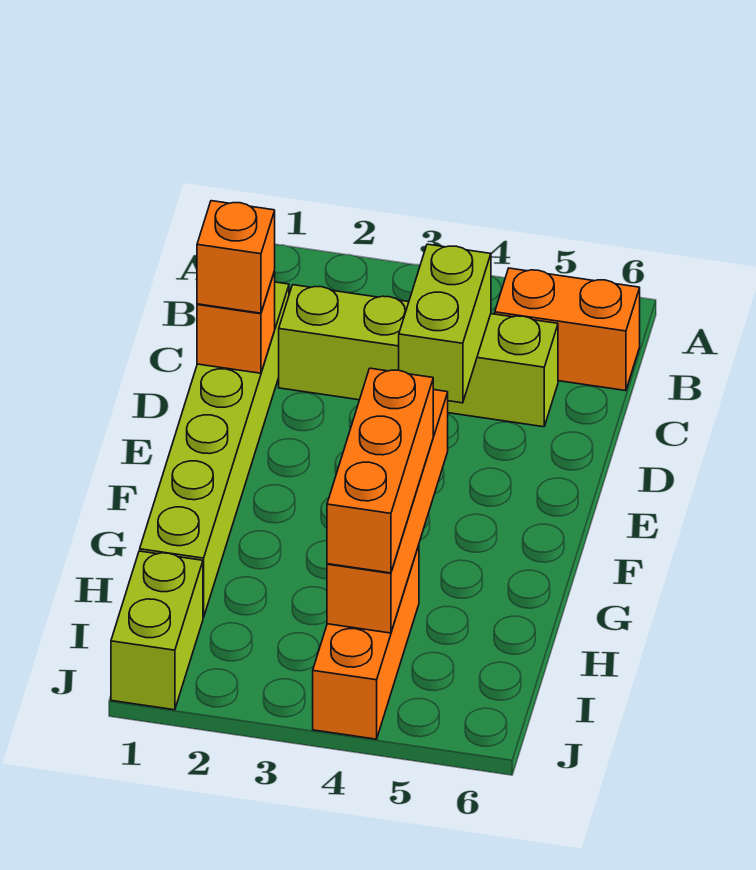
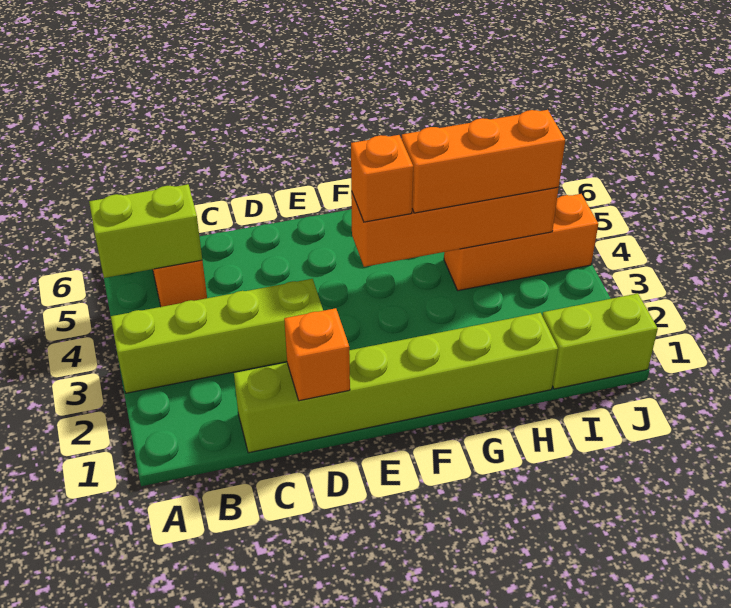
lime 1x4 brick [279,285,558,427] -> lime 1x4 brick turned to [111,279,323,393]
lime 1x2 brick [399,244,491,403] -> lime 1x2 brick moved to [89,184,202,278]
orange 1x1 brick [197,201,275,313] -> orange 1x1 brick moved to [351,135,413,222]

